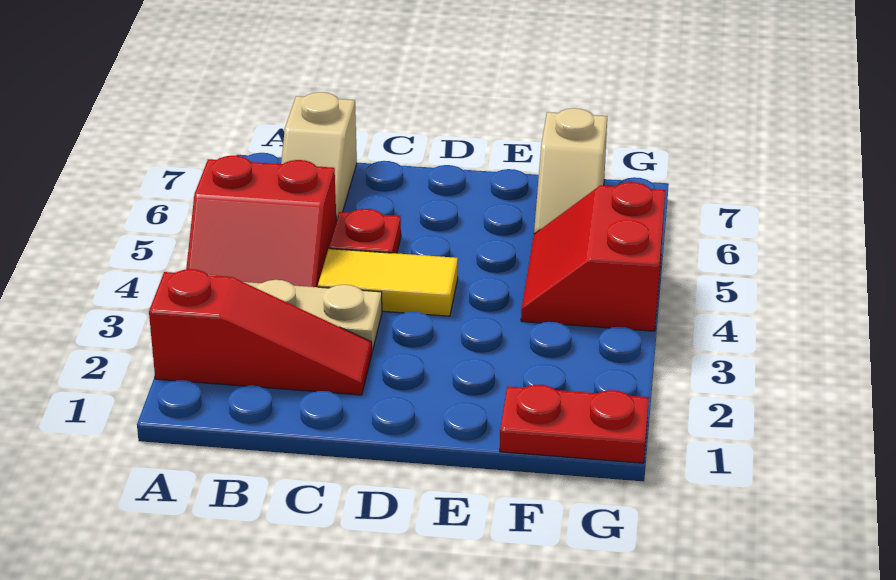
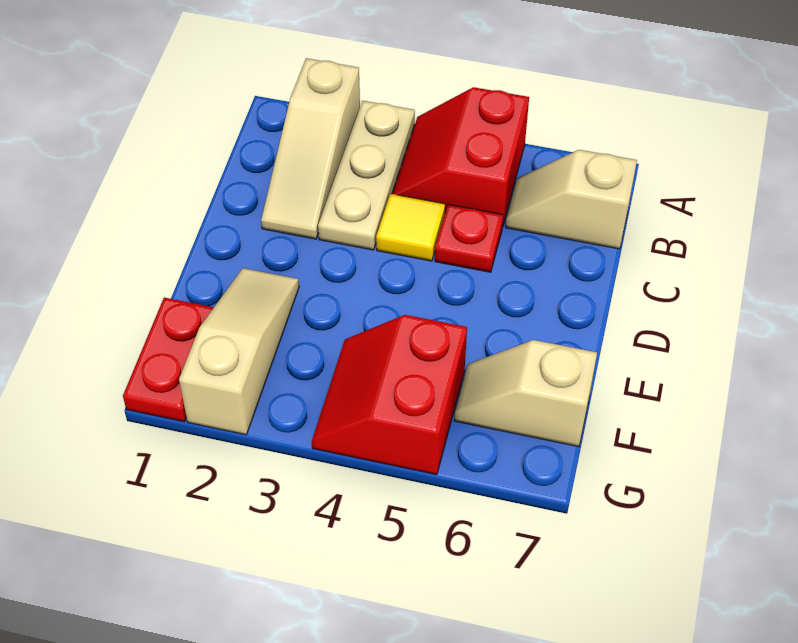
red 1x3 slope [149,269,372,395] -> tan 1x3 slope [261,58,360,239]
yellow 1x2 tile [318,249,458,316] -> yellow 1x1 tile [376,194,445,261]
none -> tan 1x3 slope [179,268,299,435]
red 2x2 slope [521,182,665,331] -> red 2x2 slope turned to [312,315,467,475]

